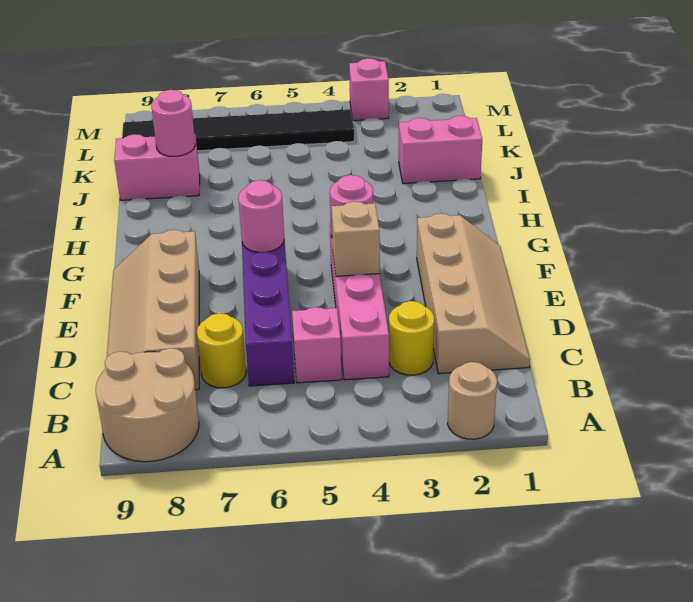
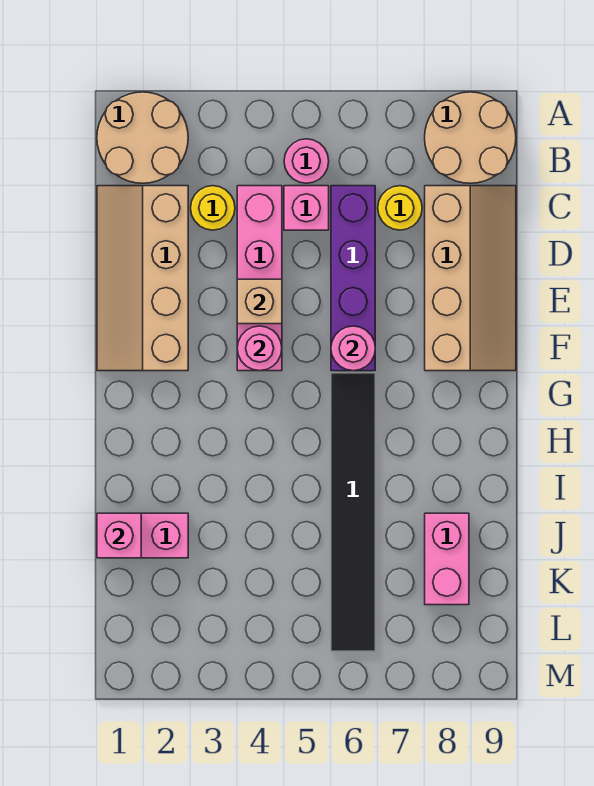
tan 1x1 round brick [448,362,497,439] -> tan 2x2 round brick [97,92,188,183]
pink 1x2 brick [114,134,200,200] -> pink 1x2 brick turned to [425,513,469,605]
pink 1x1 round brick [151,90,195,156] -> pink 1x1 round brick moved to [284,139,329,183]
black 1x6 tile [122,109,354,151] -> black 1x6 tile turned to [331,373,375,651]
pink 1x1 brick [349,58,389,121] -> pink 1x1 brick moved to [97,513,141,558]

